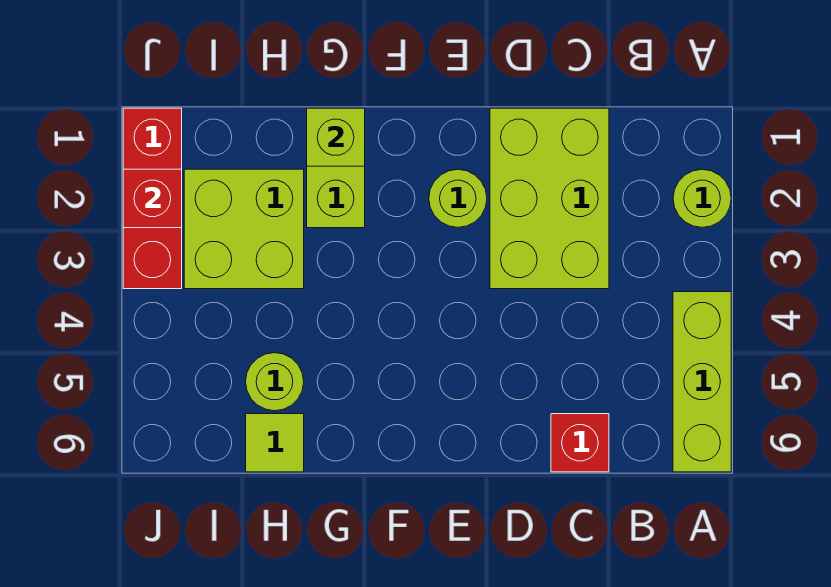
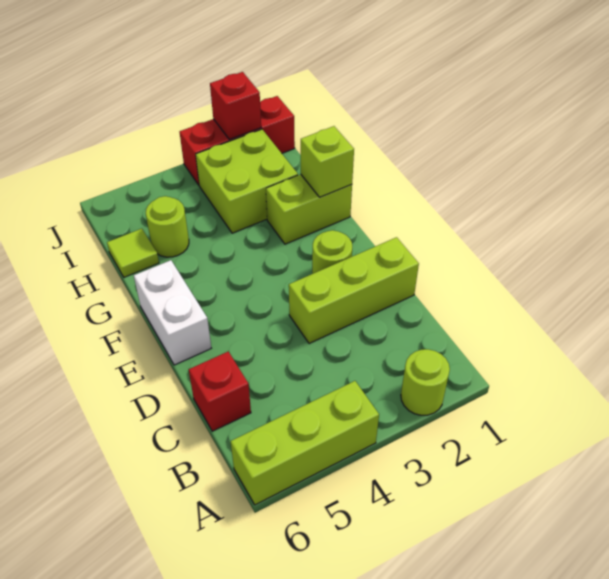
lime 2x3 brick [490,108,609,289] -> lime 1x3 brick [289,237,419,344]
none -> white 1x2 brick [134,260,211,365]

